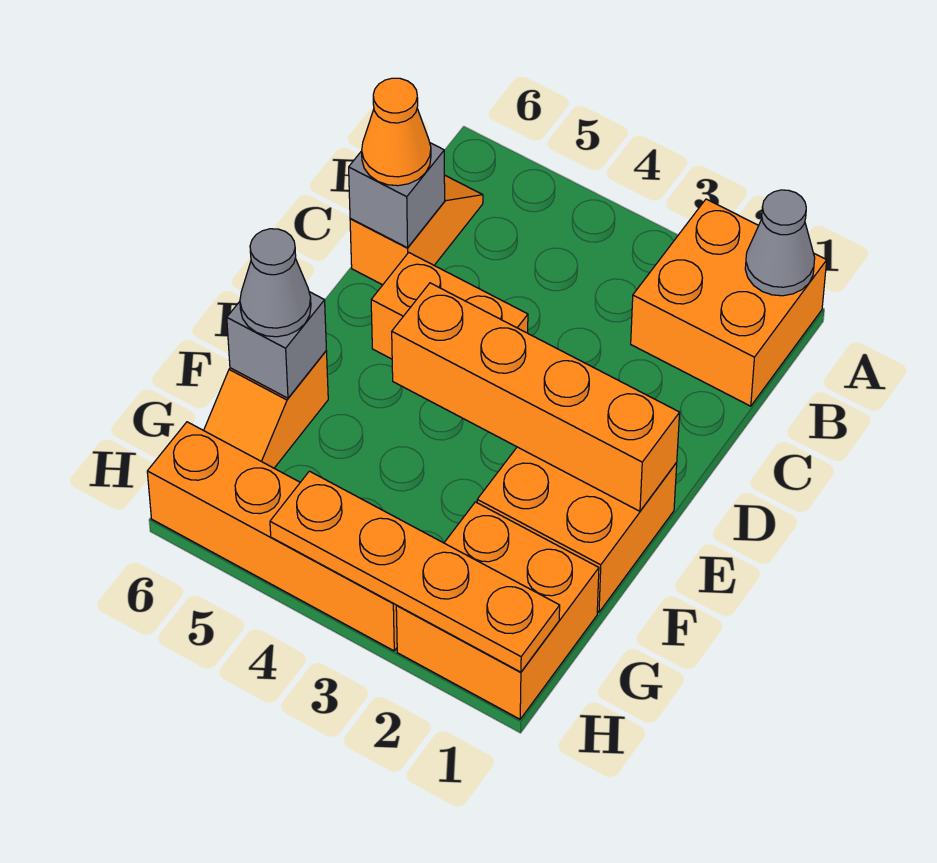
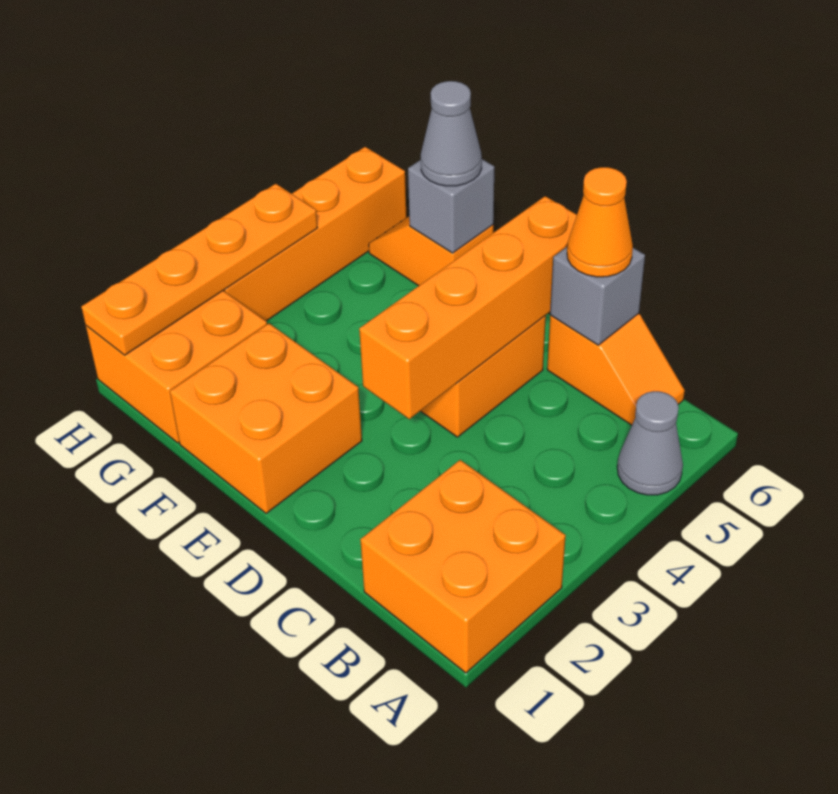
grey 1x1 cone [745,190,815,296] -> grey 1x1 cone moved to [617,391,683,495]
orange 1x4 brick [392,283,680,511] -> orange 1x4 brick moved to [359,196,577,419]

